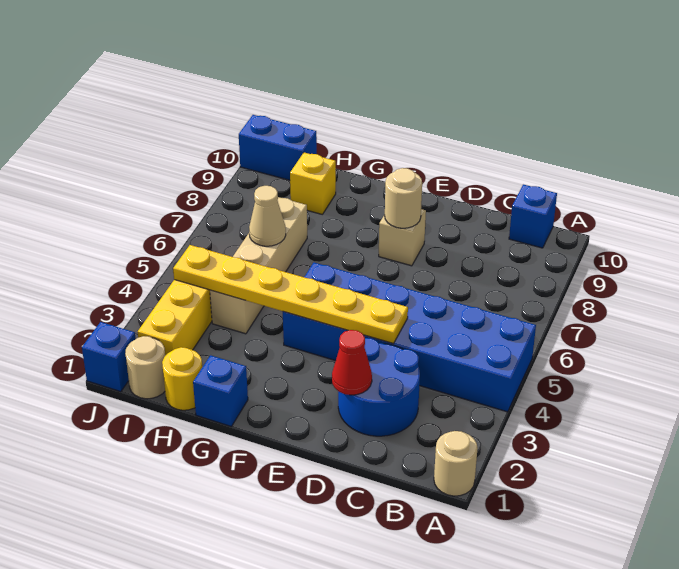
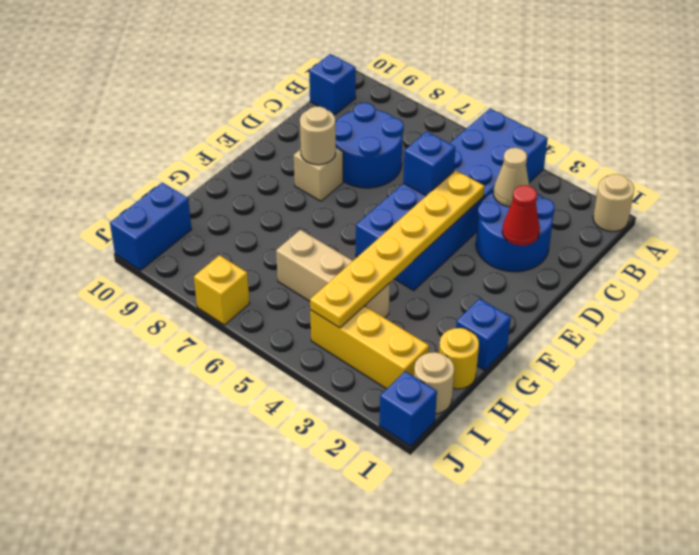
none -> blue 2x2 round brick [335,103,404,188]
none -> blue 1x1 brick [403,131,456,196]
tan 1x4 brick [210,197,307,334] -> tan 1x3 brick [276,230,390,318]
tan 1x1 cone [249,186,286,246] -> tan 1x1 cone moved to [493,148,529,207]
yellow 1x1 brick [290,153,336,214] -> yellow 1x1 brick moved to [194,255,250,325]

